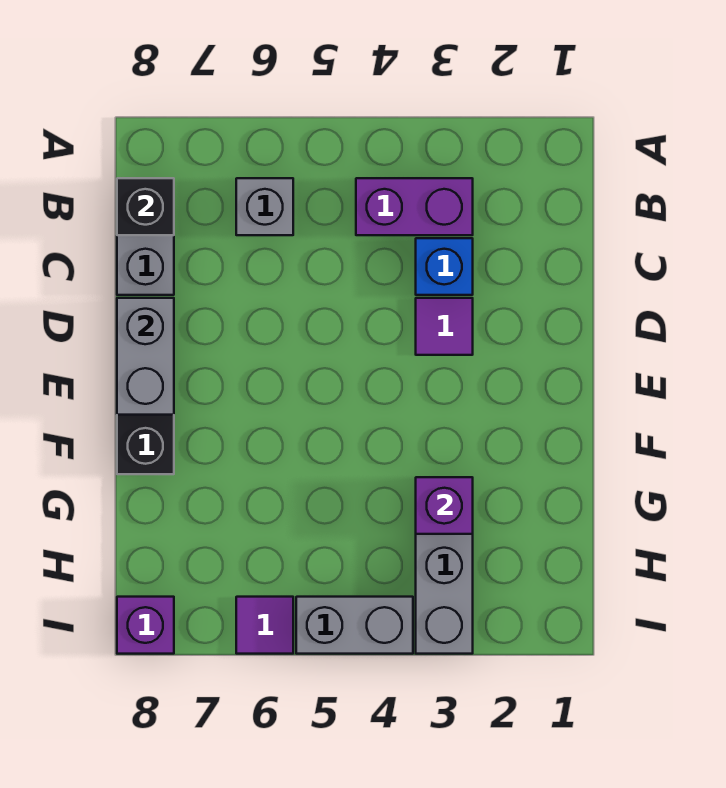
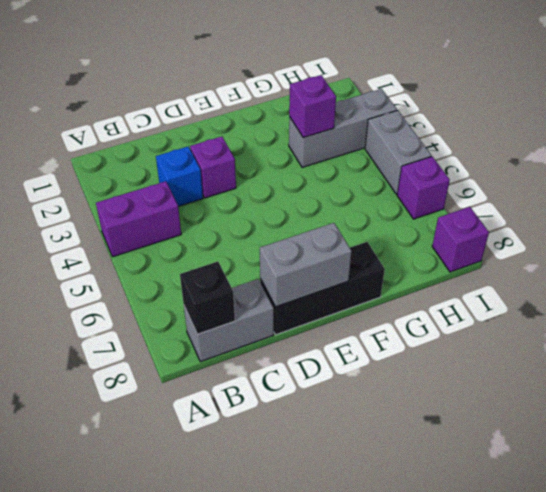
purple 1x2 brick [356,178,473,235] -> purple 1x2 brick turned to [96,181,181,257]
grey 1x1 brick [236,178,293,235] -> none
purple 1x1 tile [416,298,473,355] -> purple 1x1 brick [190,136,236,198]
purple 1x1 tile [236,597,293,654] -> purple 1x1 brick [397,156,450,219]

